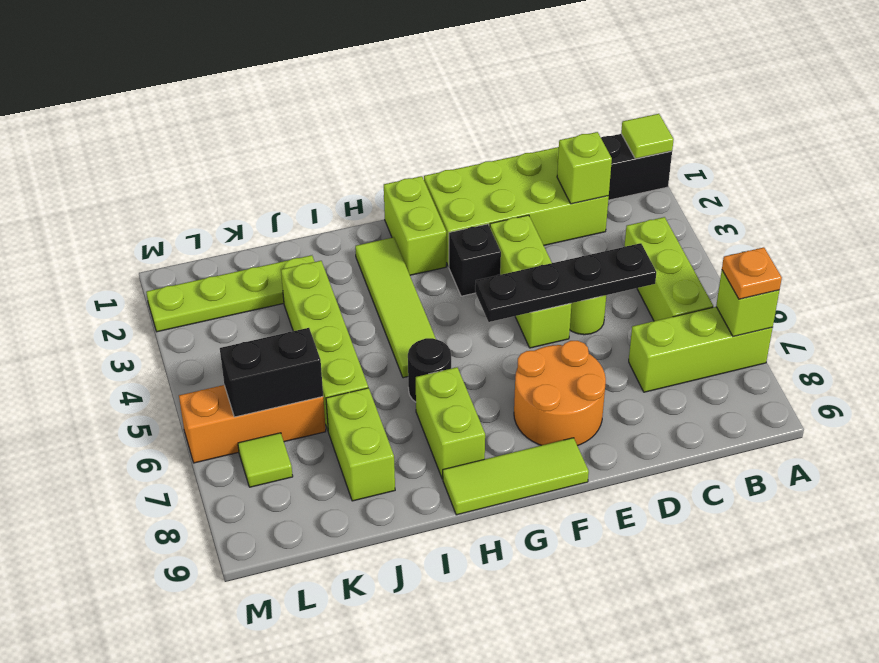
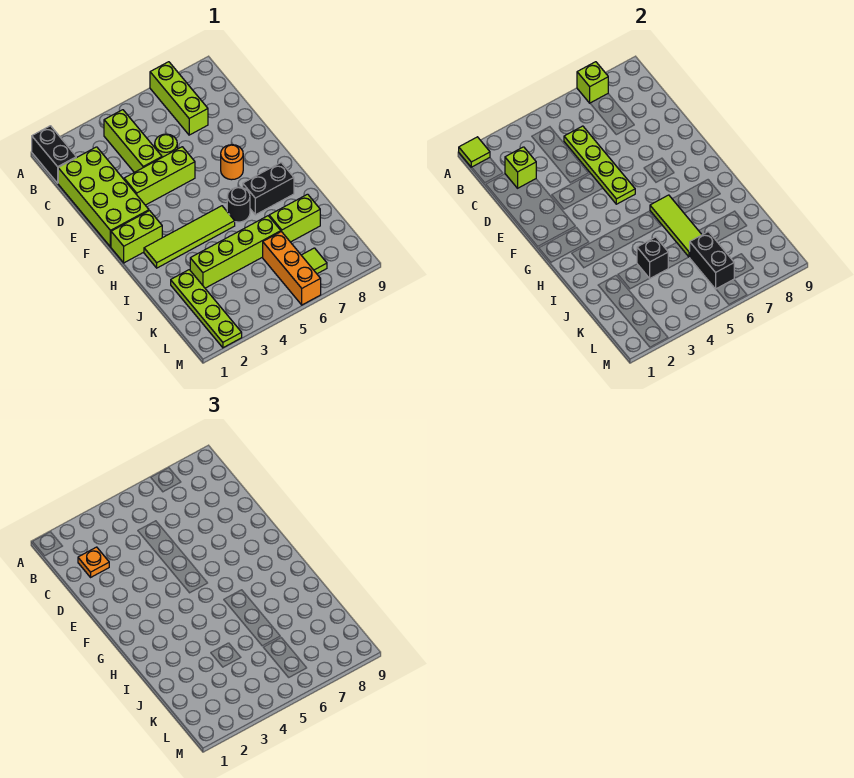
orange 1x1 plate [722,247,782,299] -> orange 1x1 plate moved to [78,547,109,577]
lime 1x3 brick [625,217,713,321] -> lime 1x3 brick turned to [104,110,162,172]
black 1x4 plate [475,243,656,322] -> lime 1x4 plate [564,126,635,204]
orange 2x2 round brick [514,341,606,446] -> orange 1x1 round brick [221,145,243,180]
black 1x1 brick [449,224,501,296] -> black 1x1 brick moved to [637,237,668,279]
lime 1x3 tile [443,438,589,515] -> lime 1x3 tile moved to [650,195,702,257]
lime 1x2 brick [416,367,485,479] -> black 1x2 brick [243,163,294,215]

